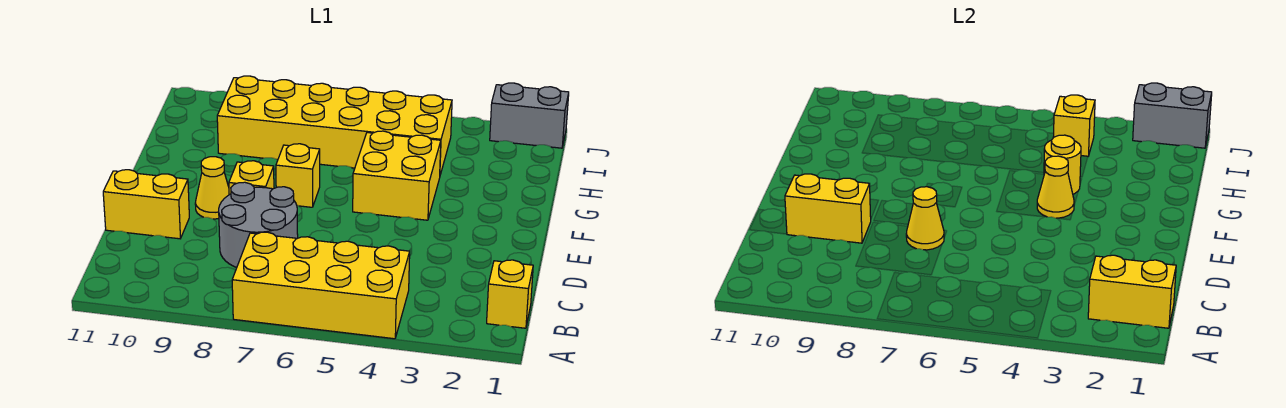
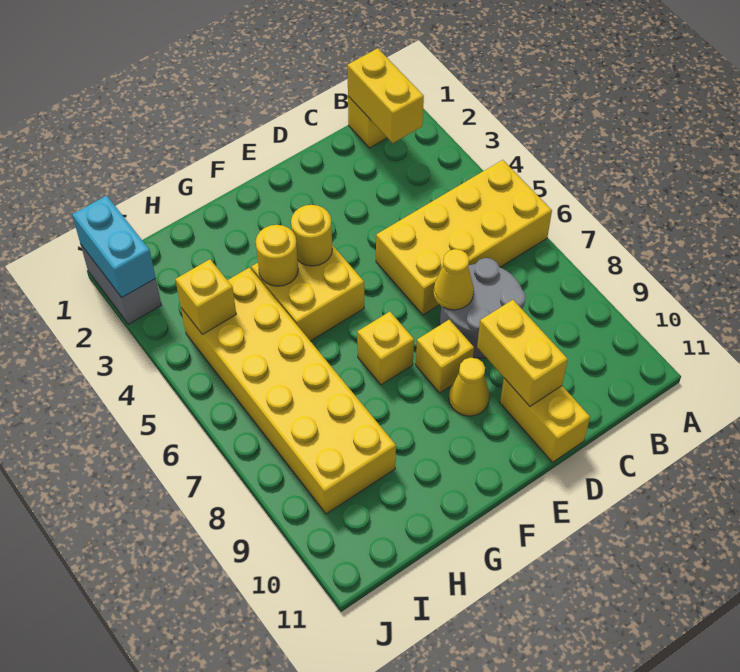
yellow 2x4 brick [232,232,410,339] -> yellow 2x4 brick turned to [376,160,552,315]
yellow 1x1 cone [1037,156,1074,218] -> yellow 1x1 round brick [291,205,332,266]
grey 1x2 brick [1133,83,1212,148] -> cyan 1x2 brick [72,196,156,298]

